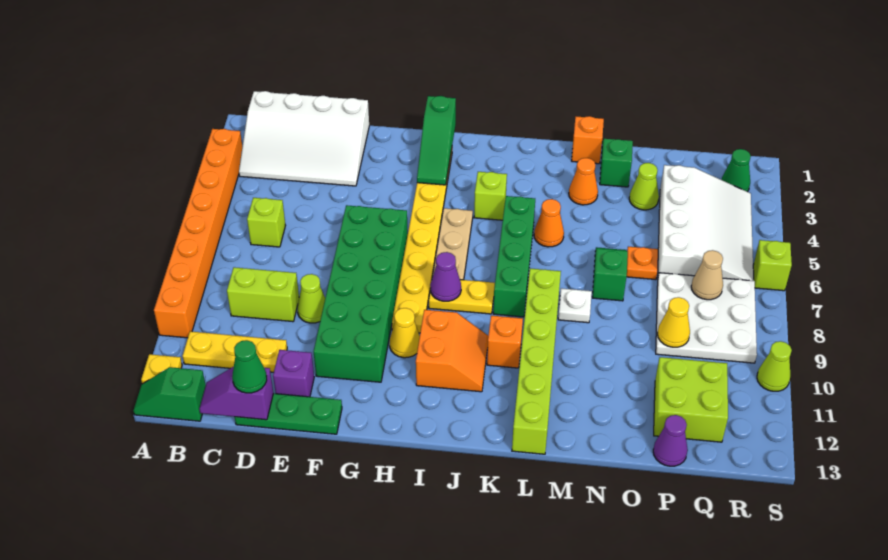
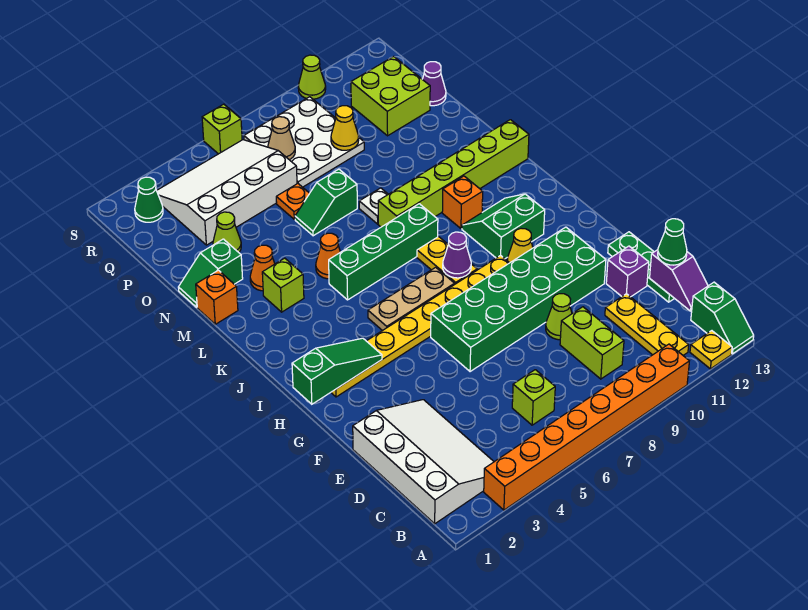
orange 2x2 slope [416,310,488,392] -> green 2x2 slope [462,194,545,259]
lime 1x1 brick [474,172,507,220] -> lime 1x1 brick moved to [262,258,304,312]

